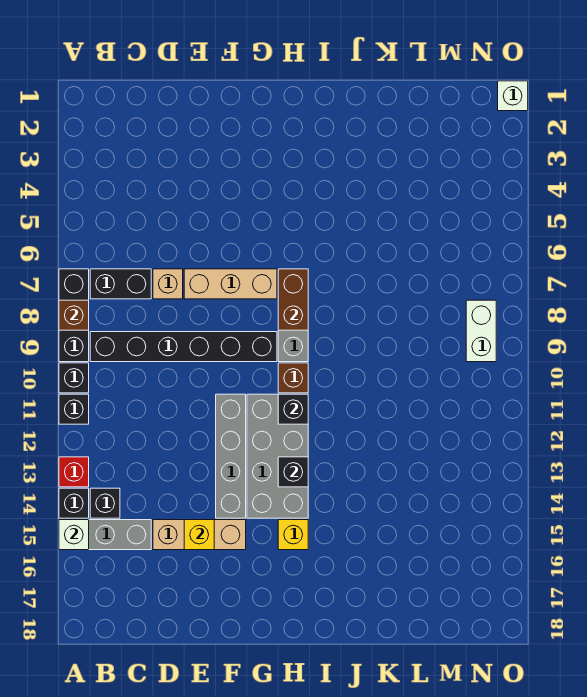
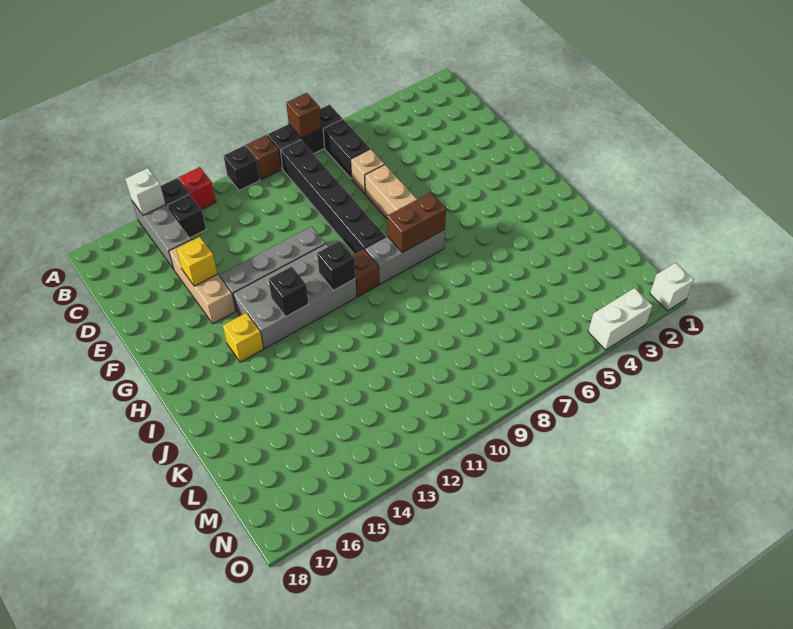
black 1x1 brick [59,363,89,393] -> brown 1x1 brick [246,135,281,180]
white 1x2 brick [466,300,496,362] -> white 1x2 brick moved to [588,288,652,350]

